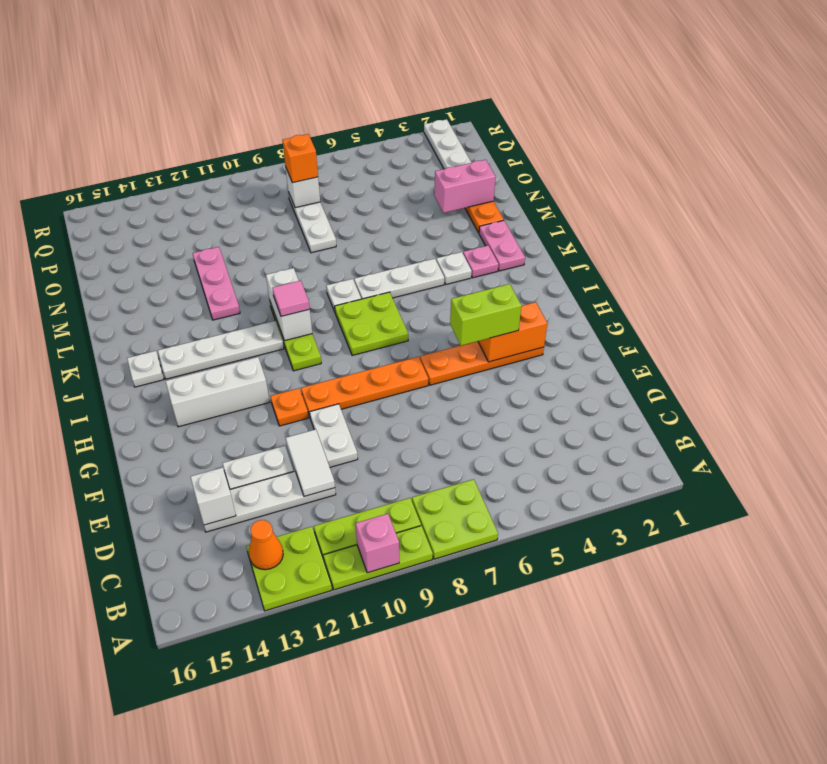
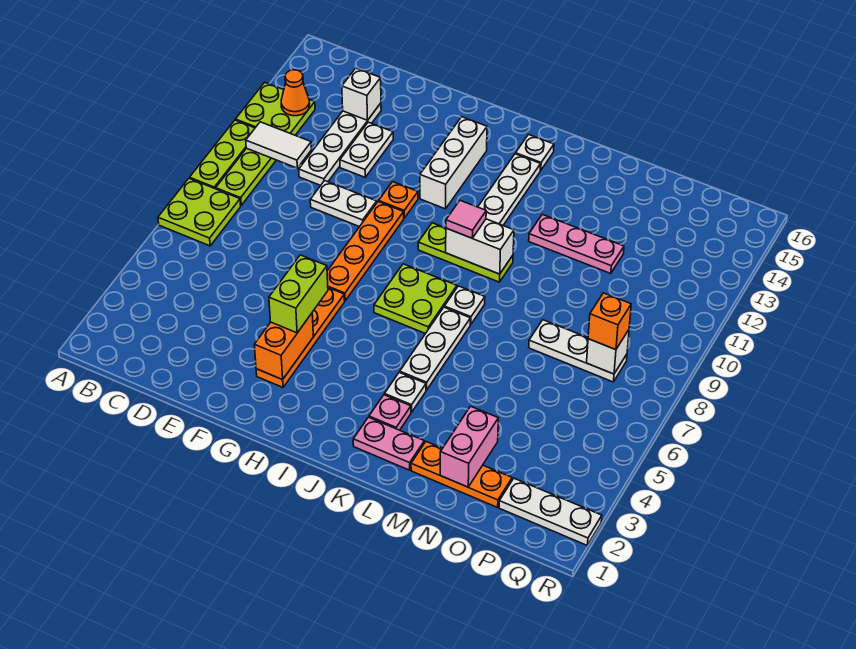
pink 1x1 brick [355,514,399,573] -> none
white 1x2 tile [286,429,335,496] -> white 1x2 tile moved to [246,122,312,168]

